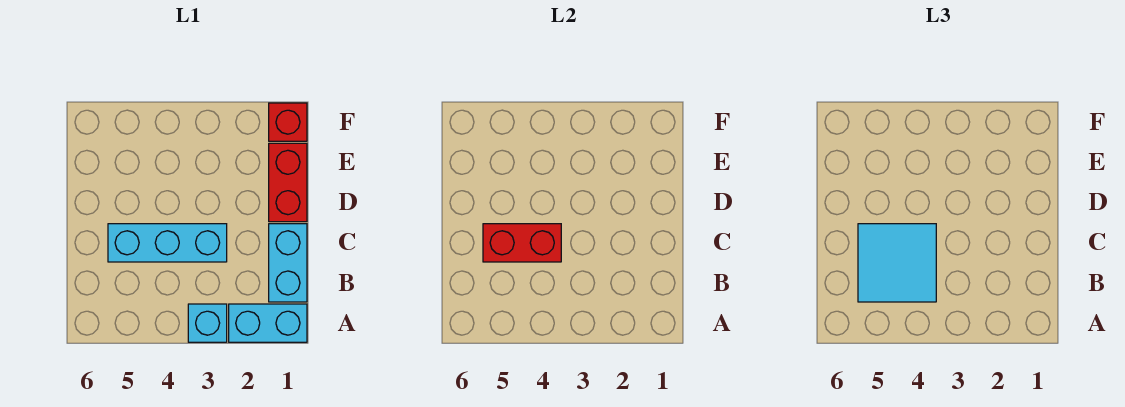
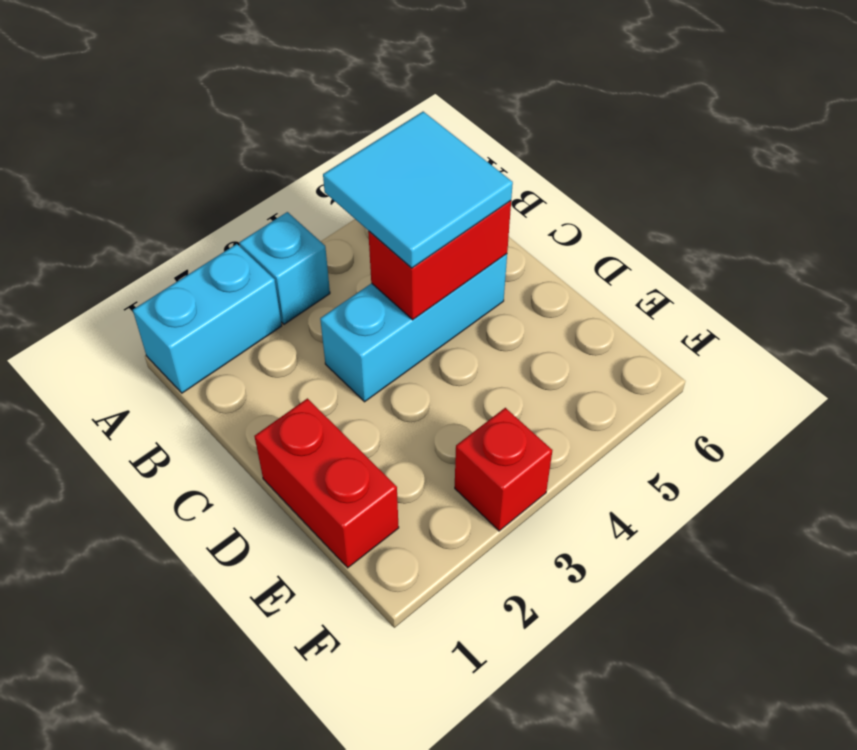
cyan 1x2 brick [269,224,307,302] -> none
red 1x1 brick [269,103,307,141] -> red 1x1 brick moved to [455,408,553,531]

